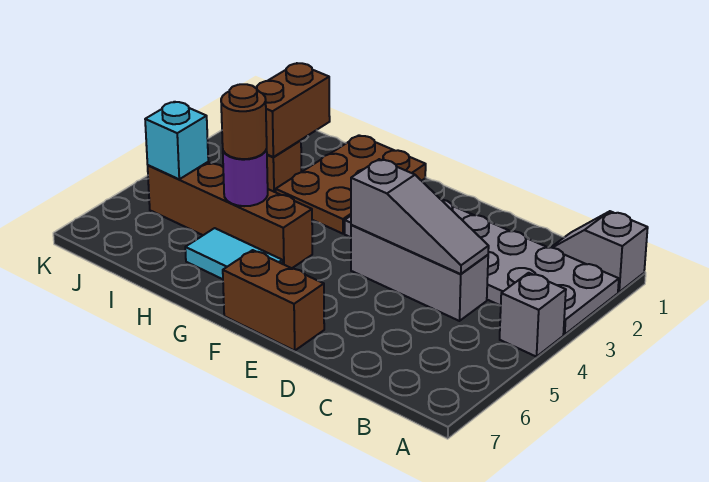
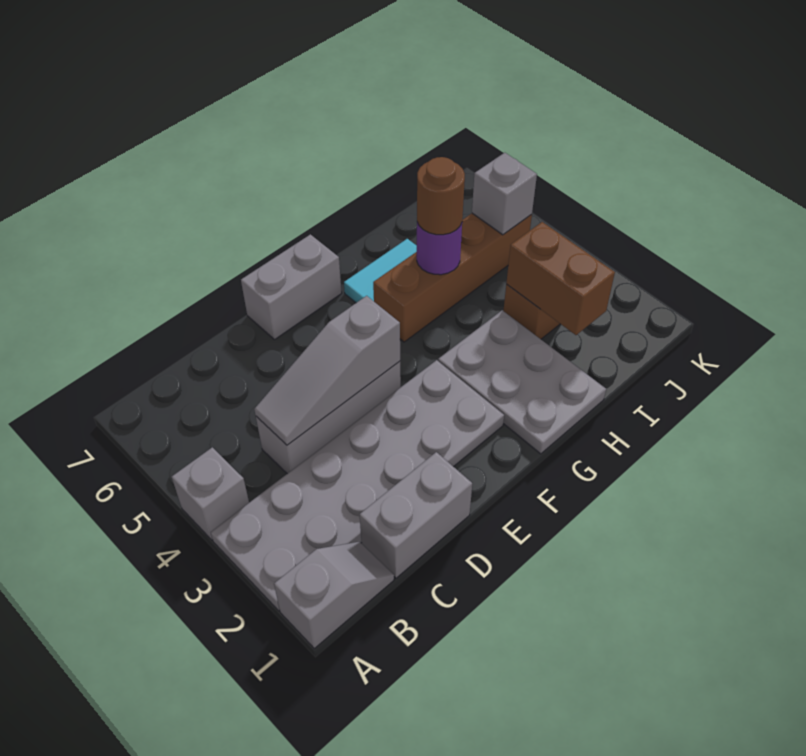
none -> grey 1x2 brick [360,452,472,578]
brown 1x2 brick [223,250,324,351] -> grey 1x2 brick [241,234,342,339]
brown 2x3 plate [276,135,426,234] -> grey 2x3 plate [438,310,606,454]
cyan 1x1 brick [145,102,208,179] -> grey 1x1 brick [472,153,537,235]

